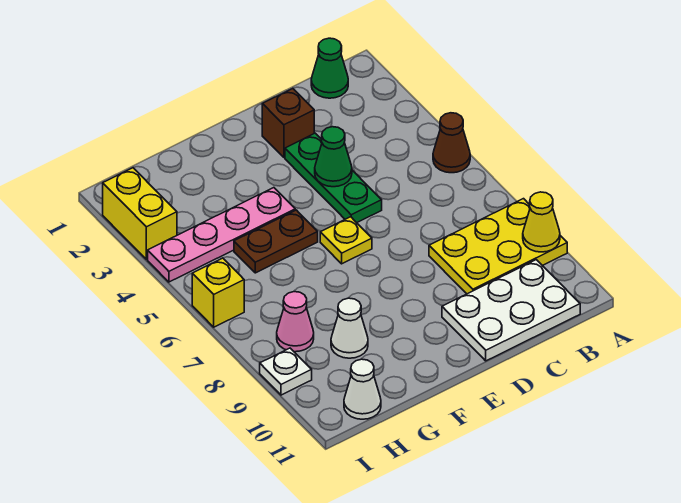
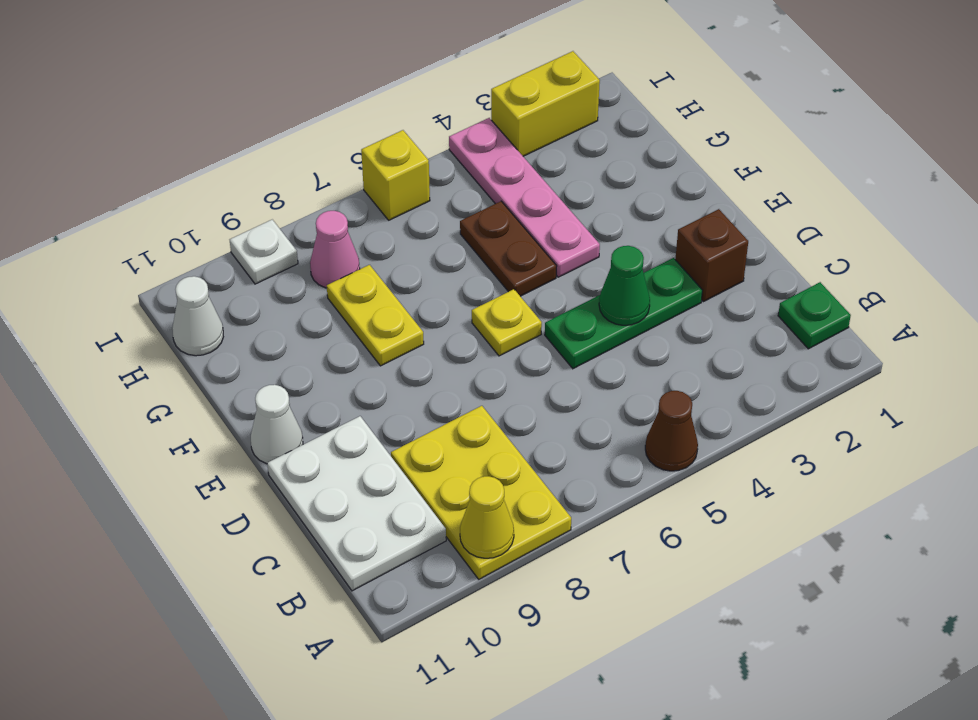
green 1x1 cone [311,38,348,98] -> green 1x1 plate [778,282,851,349]
none -> yellow 1x2 plate [327,265,424,366]
white 1x1 cone [331,298,368,358] -> white 1x1 cone moved to [251,385,303,464]

